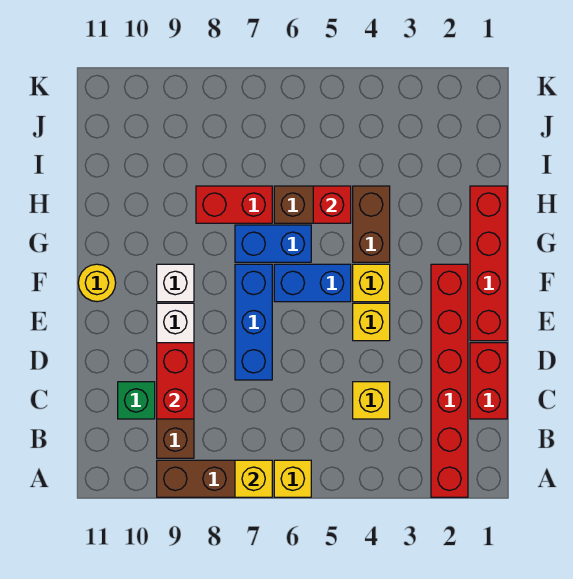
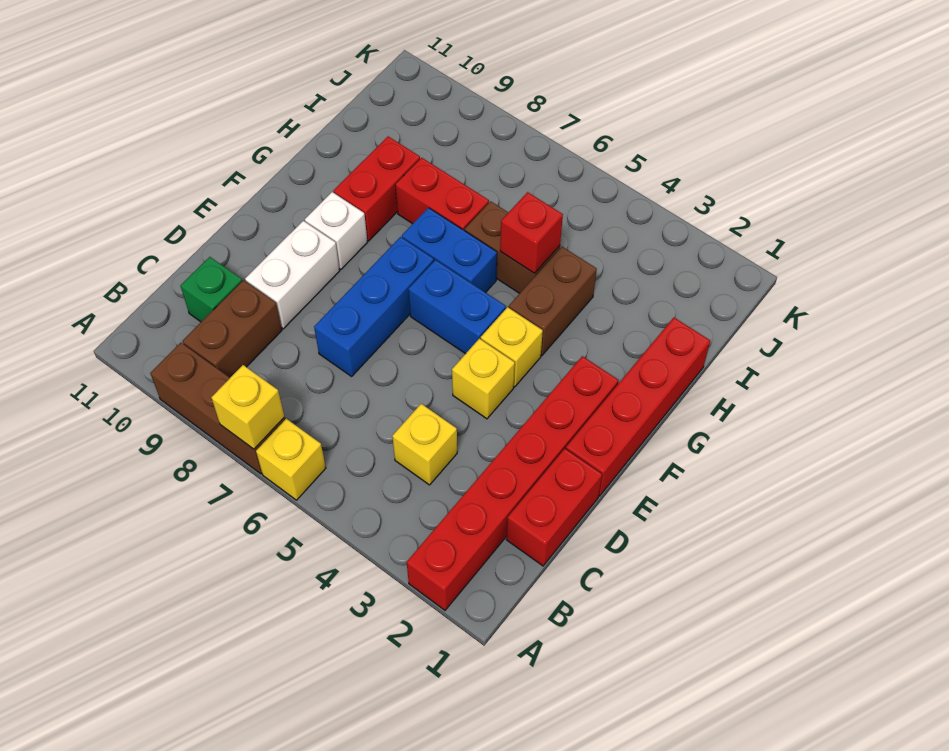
red 1x2 brick [157,343,194,419] -> red 1x2 brick moved to [334,136,420,241]
yellow 1x1 round brick [78,264,116,302] -> none

